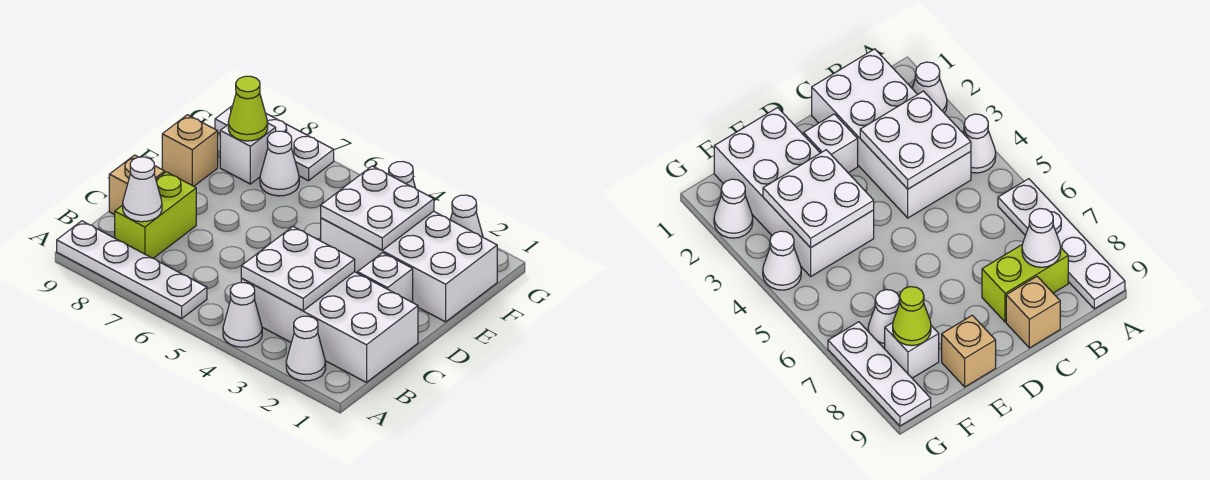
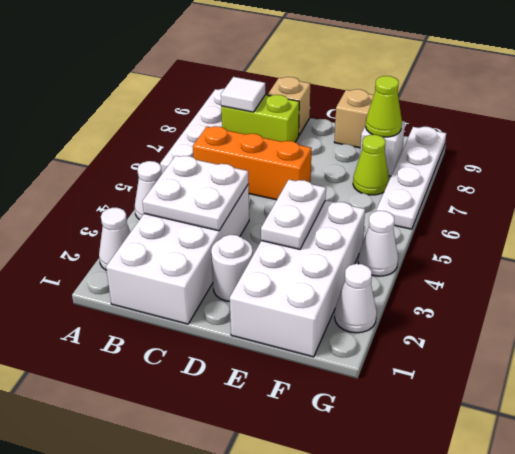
none -> orange 1x3 brick [193,126,312,200]
white 1x1 cone [123,157,162,222] -> white 1x1 tile [221,77,265,112]
white 1x1 brick [358,253,413,302] -> white 1x1 round brick [211,235,253,301]
white 2x2 plate [321,166,434,250] -> white 1x2 plate [261,180,326,249]
white 1x1 cone [260,131,299,196] -> lime 1x1 cone [353,135,389,195]
white 1x3 plate [215,106,334,181] -> white 1x4 plate [376,127,446,229]

